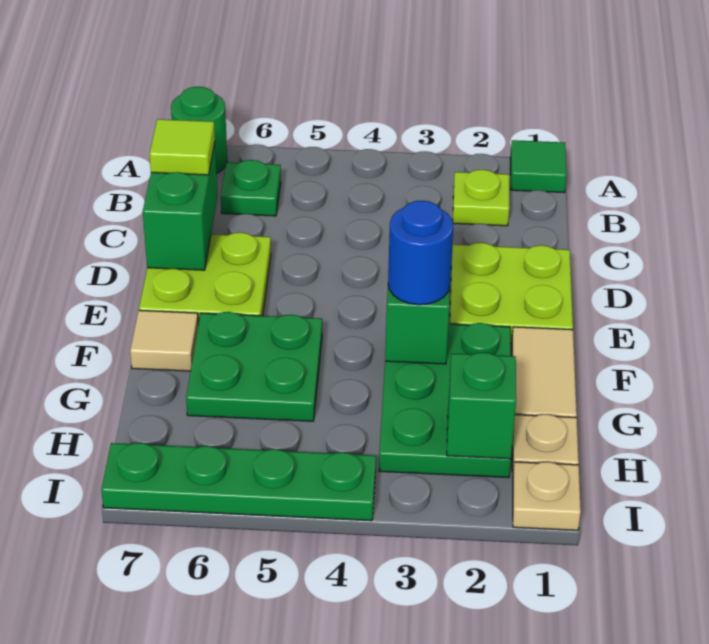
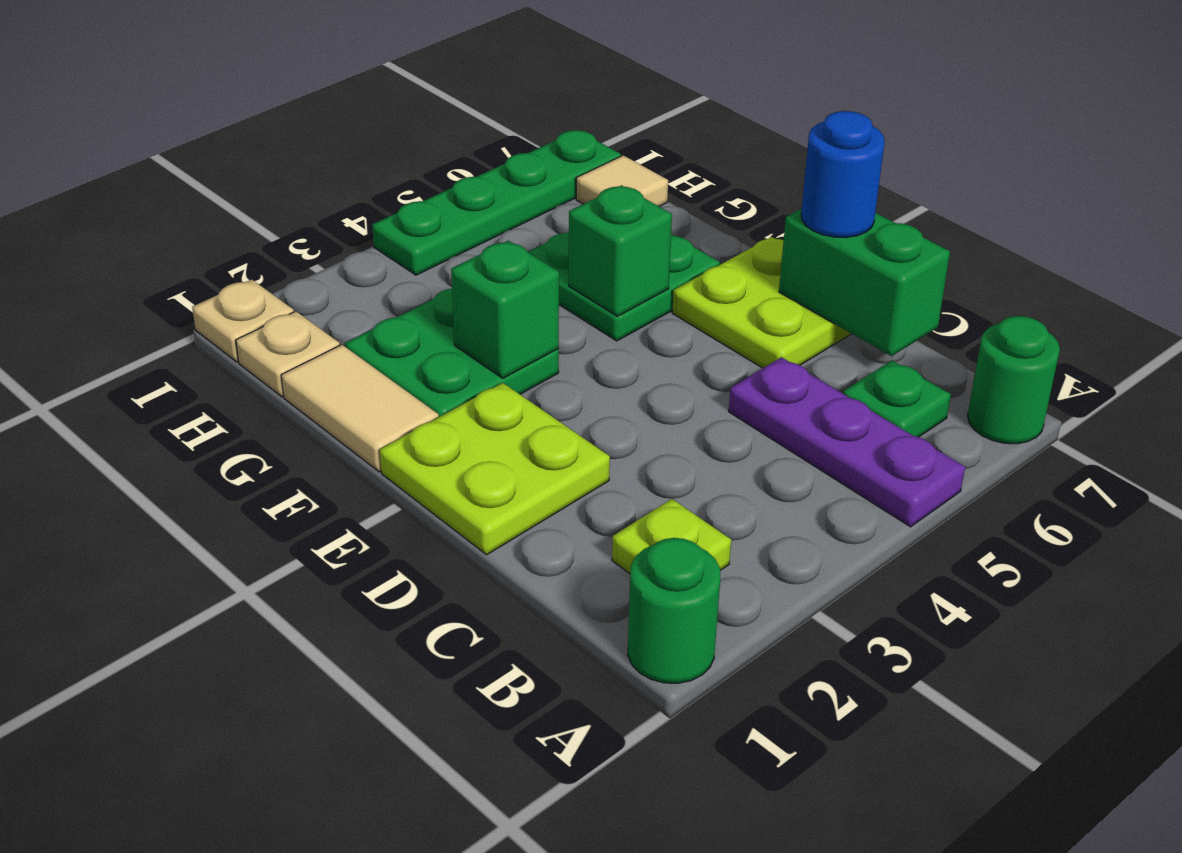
green 1x1 tile [510,140,567,193] -> green 1x1 round brick [628,538,720,683]
none -> purple 1x3 plate [729,357,965,527]
lime 1x1 tile [150,119,215,175] -> none
green 2x3 plate [379,323,511,478] -> green 2x2 plate [345,289,559,417]
blue 1x1 round brick [388,201,453,305] -> blue 1x1 round brick moved to [801,111,885,238]
tan 1x1 tile [130,310,198,371] -> tan 1x1 tile moved to [576,155,668,207]
green 1x1 brick [447,352,516,459] -> green 1x1 brick moved to [569,186,672,316]

